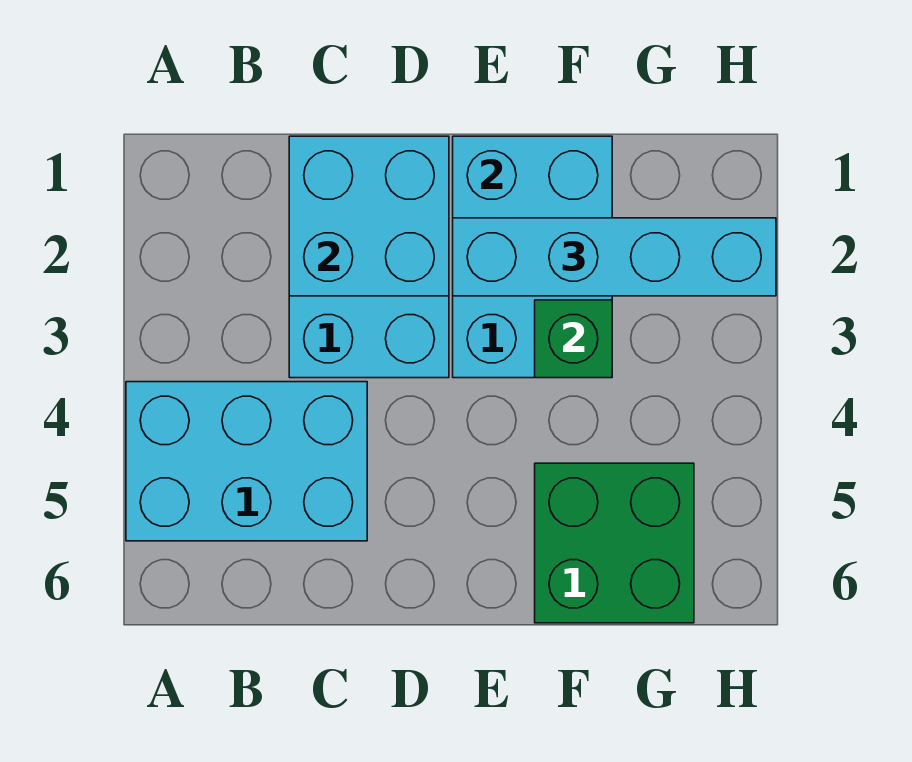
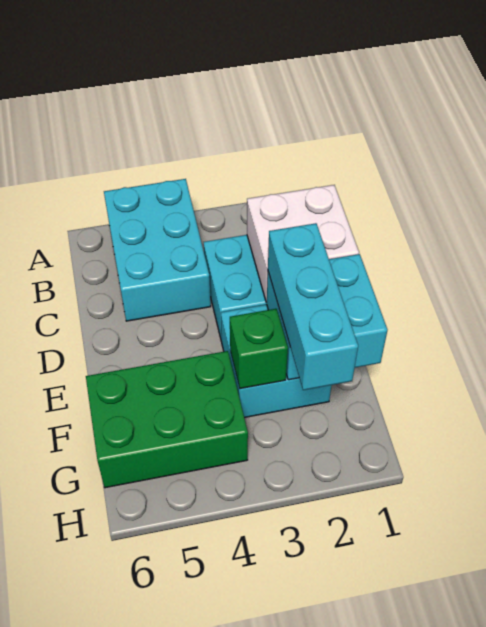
cyan 2x2 brick [289,136,449,296] -> white 2x2 brick [247,185,359,302]
cyan 1x4 brick [453,218,776,296] -> cyan 1x3 brick [268,223,358,390]
green 2x2 brick [535,463,694,623] -> green 2x3 brick [86,351,248,488]

